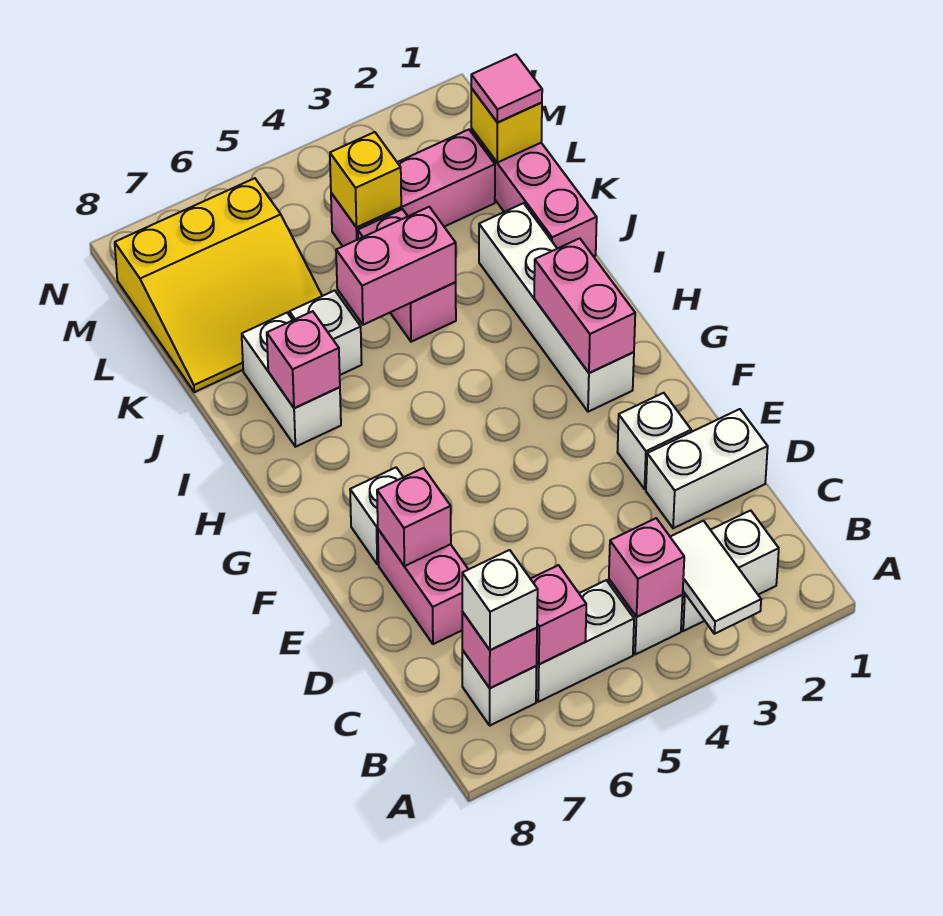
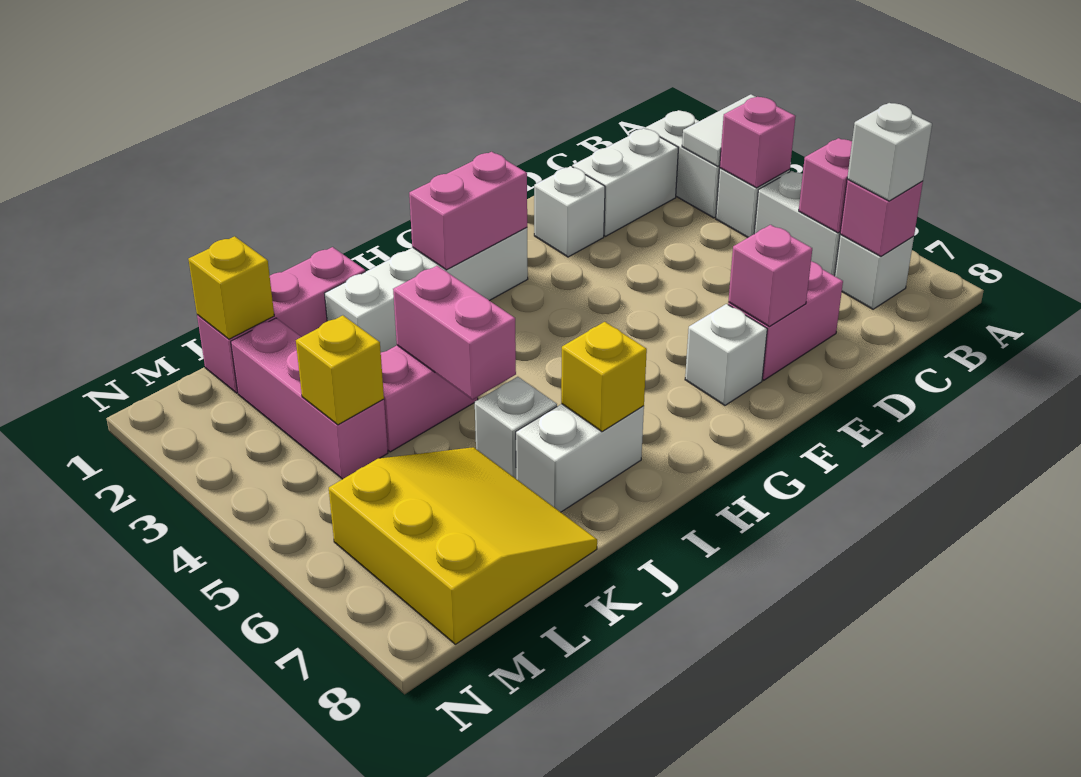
white 1x2 brick [646,409,768,528] -> white 1x2 brick turned to [572,128,678,236]
pink 1x1 brick [267,311,340,408] -> yellow 1x1 brick [561,322,647,432]
pink 1x1 tile [471,54,542,122] -> none

